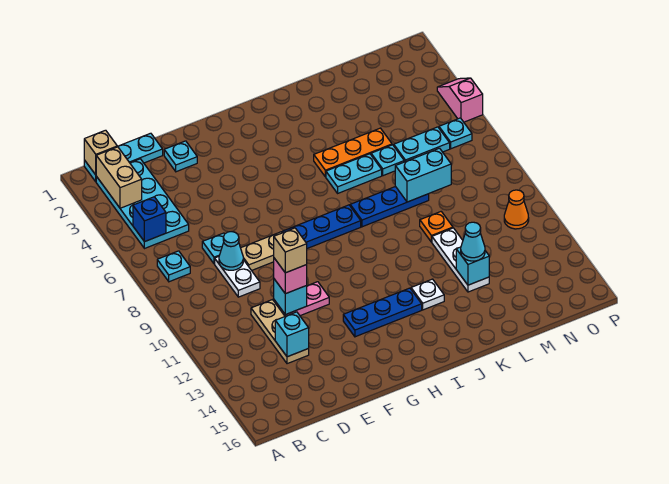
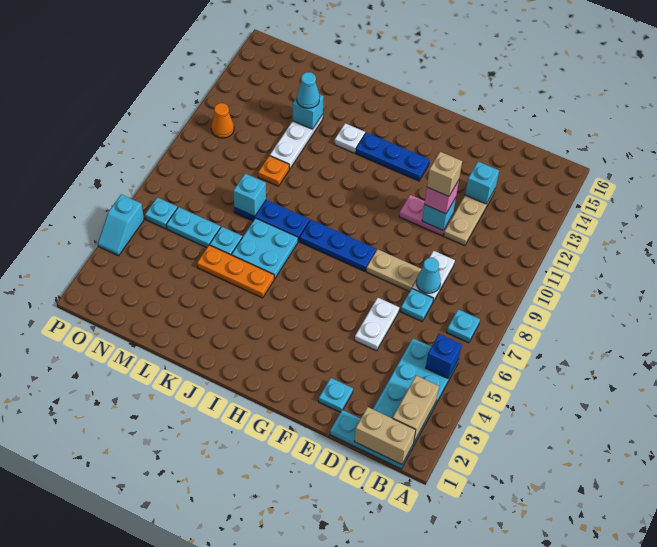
tan 1x1 brick [84,130,117,175] -> tan 1x2 brick [354,407,416,465]
none -> white 1x2 plate [355,298,399,351]
cyan 1x2 plate [326,154,382,193] -> cyan 2x2 plate [232,218,298,279]
cyan 1x2 brick [395,148,451,202] -> cyan 1x1 brick [233,174,266,217]
pink 1x2 slope [437,78,483,122] -> cyan 1x2 slope [98,194,144,256]

